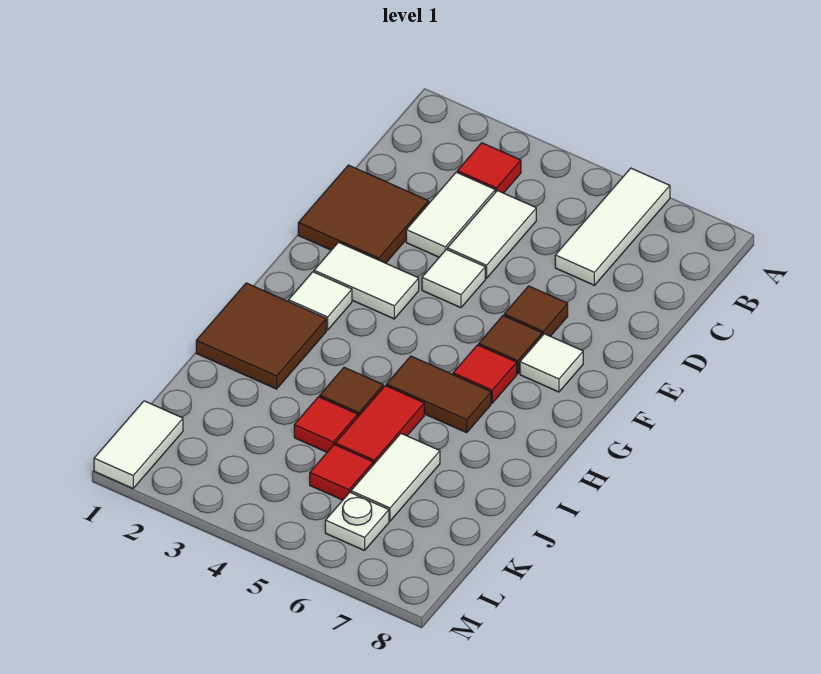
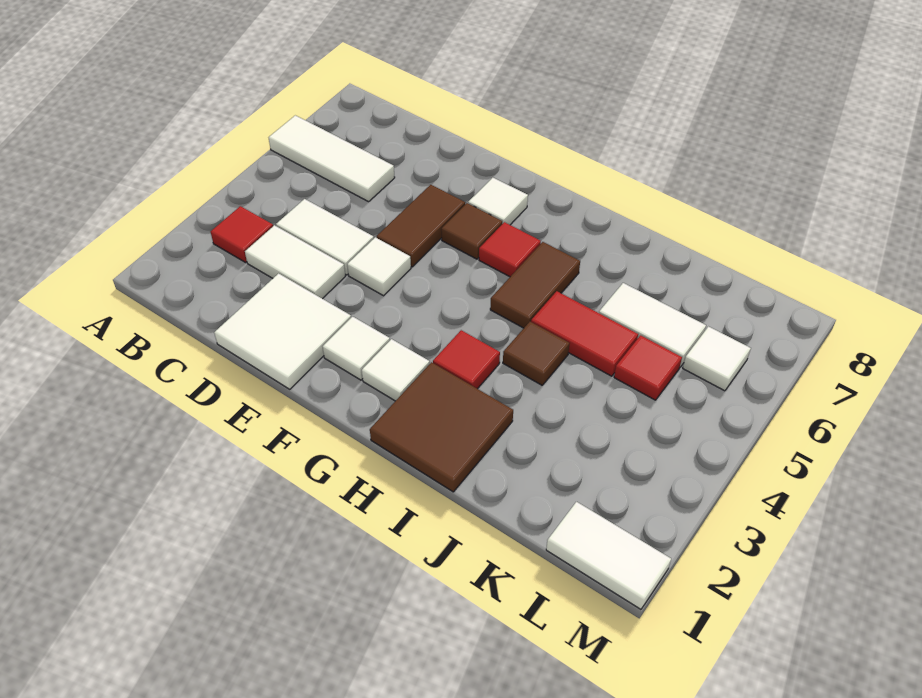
brown 2x2 tile [298,165,429,263] -> white 2x2 tile [214,274,351,389]
brown 1x1 tile [504,286,568,336] -> brown 1x2 tile [377,185,465,267]
white 1x2 tile [314,242,419,319] -> white 1x1 tile [323,317,390,380]
red 1x1 tile [294,397,358,452] -> red 1x1 tile moved to [433,330,500,389]
white 1x1 plate [325,492,389,551] -> white 1x1 tile [683,327,751,391]

